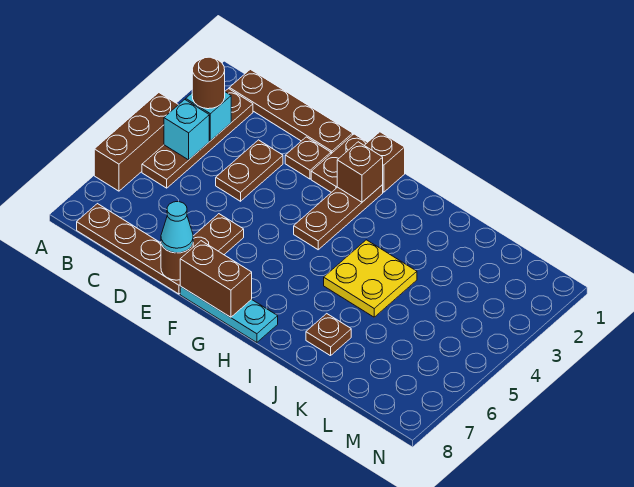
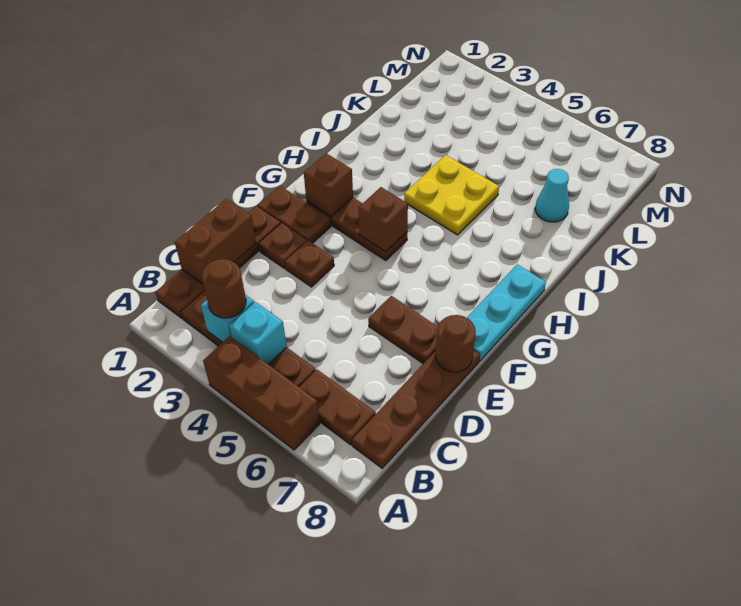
brown 1x2 plate [216,140,283,201] -> brown 1x2 plate moved to [300,370,376,445]
cyan 1x1 cone [161,202,193,253] -> cyan 1x1 cone moved to [535,169,569,222]
brown 1x2 brick [180,241,252,317] -> brown 1x2 brick moved to [175,199,256,284]
brown 1x1 brick [364,132,405,192] -> brown 1x1 brick moved to [359,187,408,252]
brown 1x1 plate [306,314,351,356] -> brown 1x1 plate moved to [285,241,334,287]

